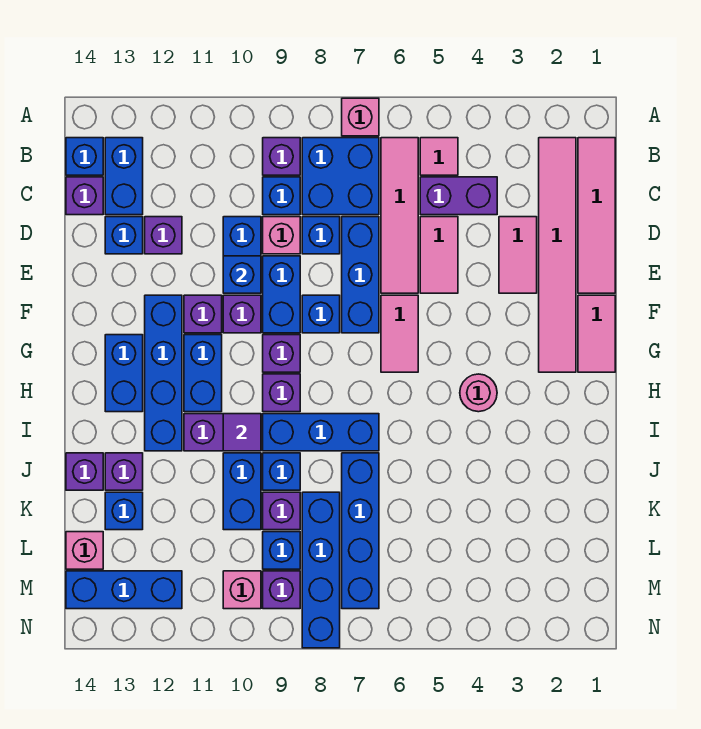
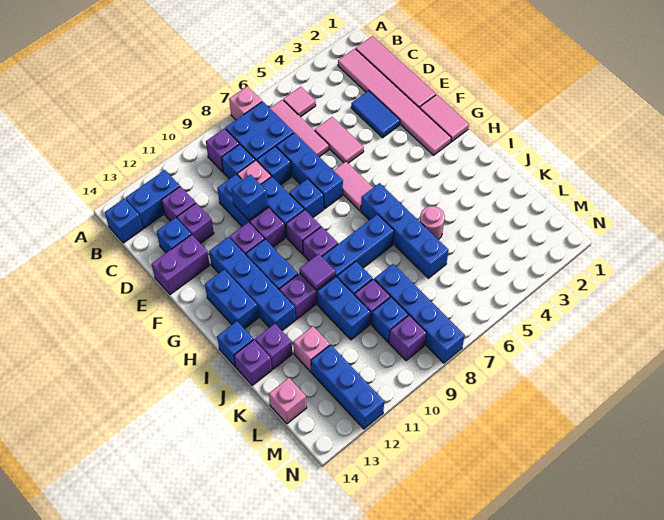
pink 1x4 tile [381,138,418,293] -> pink 1x3 tile [270,100,329,157]
blue 1x2 brick [105,138,143,215] -> blue 1x2 brick turned to [125,170,180,228]
purple 1x2 brick [420,177,497,215] -> purple 1x2 brick moved to [151,235,210,294]
purple 1x1 brick [66,177,103,215] -> purple 1x1 brick moved to [161,186,196,221]
pink 1x2 tile [499,217,537,293] -> blue 1x2 tile [351,91,400,138]
pink 1x1 round brick [460,374,497,412] -> pink 1x1 round brick moved to [419,206,445,240]
blue 1x4 brick [342,453,379,609] -> blue 1x4 brick moved to [361,183,449,278]
blue 1x1 brick [105,492,143,530] -> blue 1x1 brick moved to [217,321,253,367]
pink 1x1 brick [223,571,261,609] -> pink 1x1 brick moved to [293,326,330,372]
blue 1x3 brick [66,571,182,609] -> blue 1x3 brick turned to [311,345,384,429]

